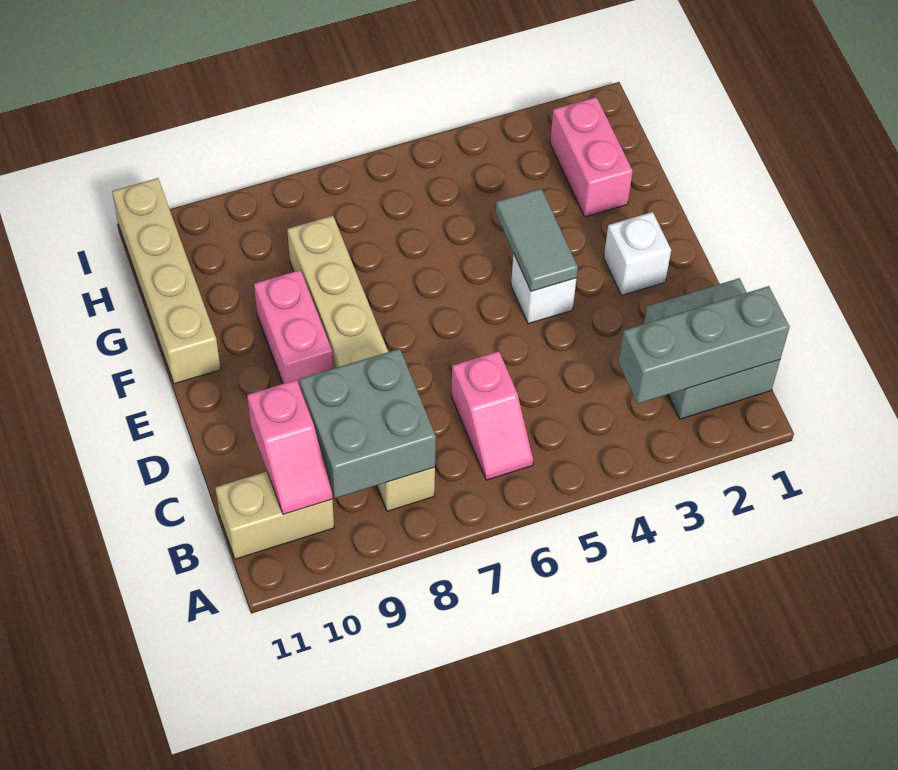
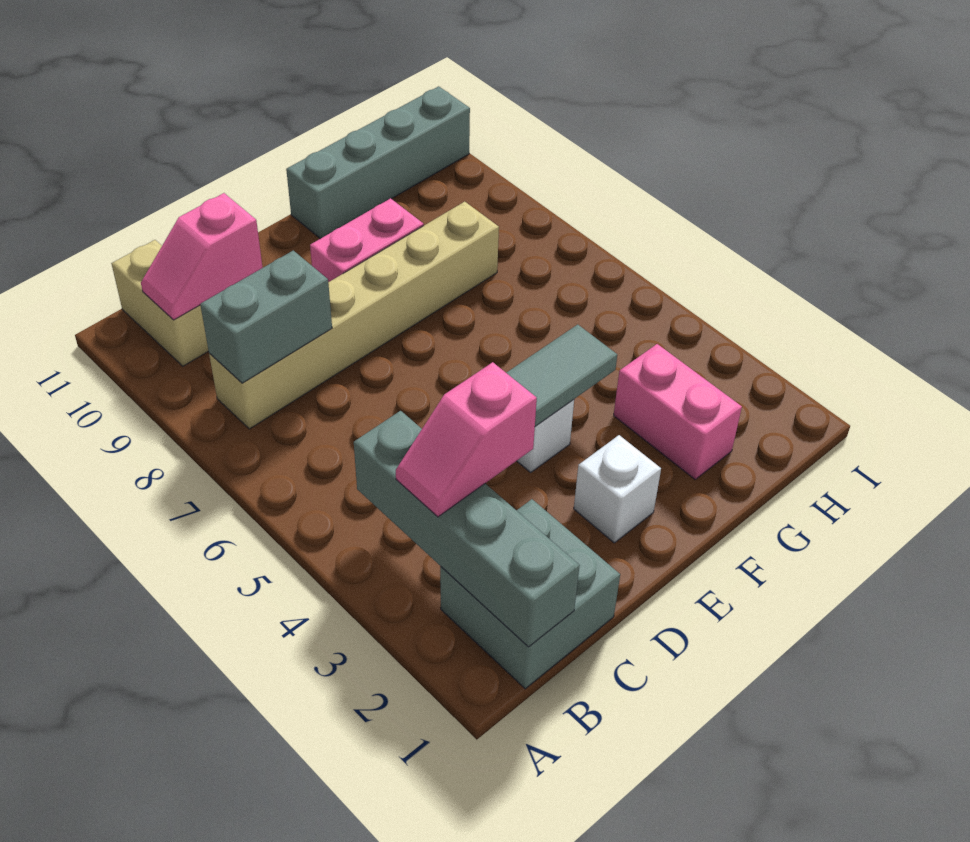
grey 1x3 brick [618,286,790,404] -> grey 1x4 brick [354,411,580,647]
pink 1x2 slope [451,351,533,480] -> pink 1x2 slope moved to [396,362,537,517]
grey 2x2 brick [299,349,436,498] -> grey 1x2 brick [200,251,332,383]
tan 1x4 brick [112,178,221,384] -> grey 1x4 brick [286,86,470,239]
pink 1x2 brick [550,97,633,217] -> pink 1x2 brick turned to [614,344,742,479]

